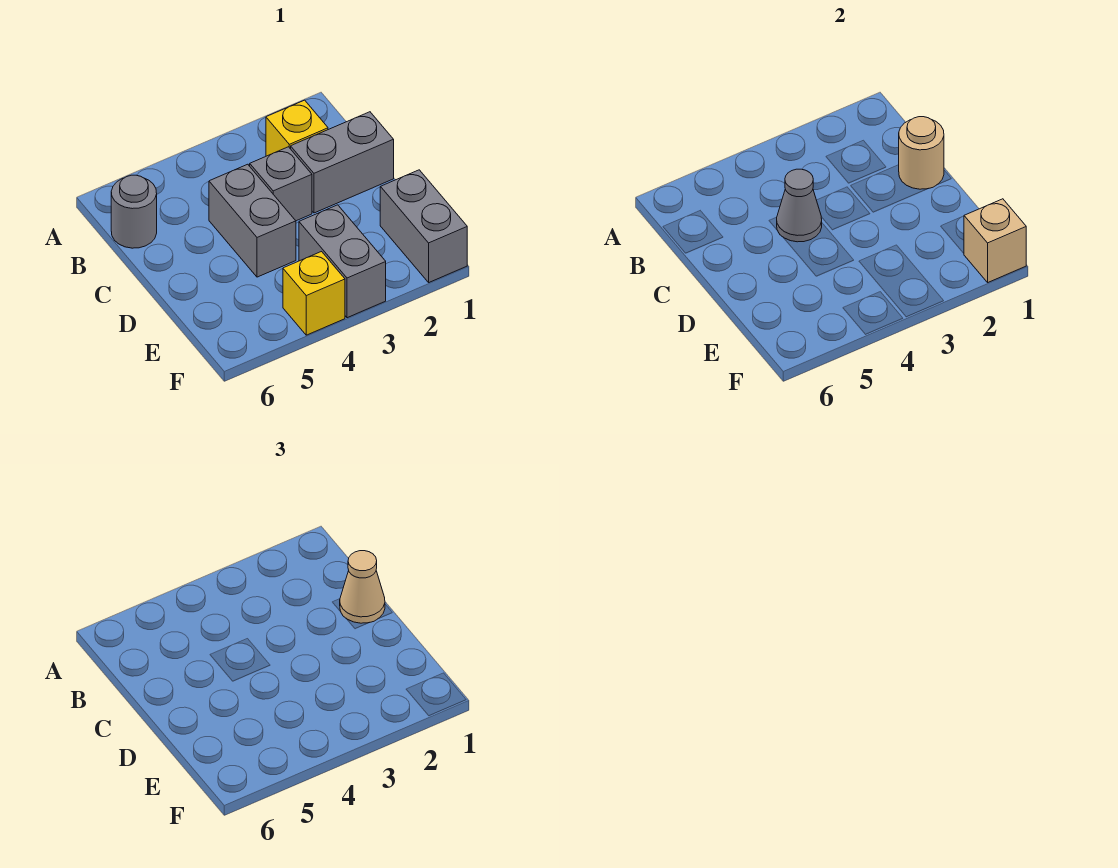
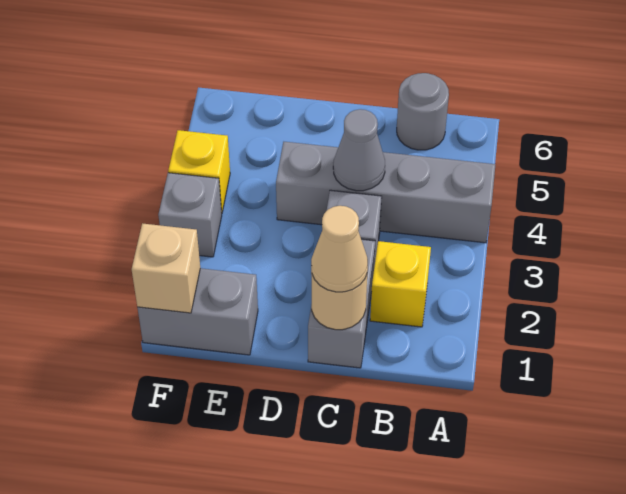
grey 1x2 brick [209,164,296,277] -> grey 1x4 brick [276,142,495,243]
grey 1x2 brick [299,205,386,318] -> grey 1x1 brick [158,173,222,257]

